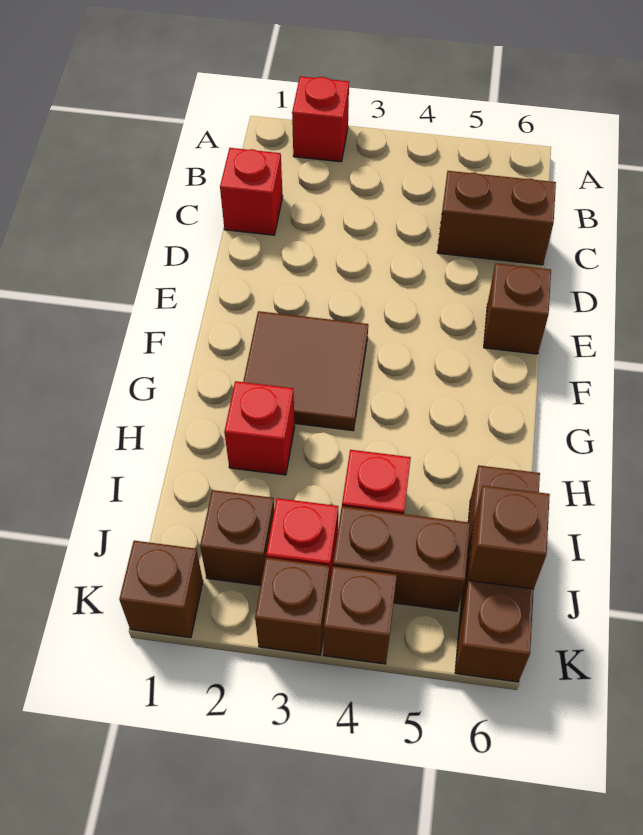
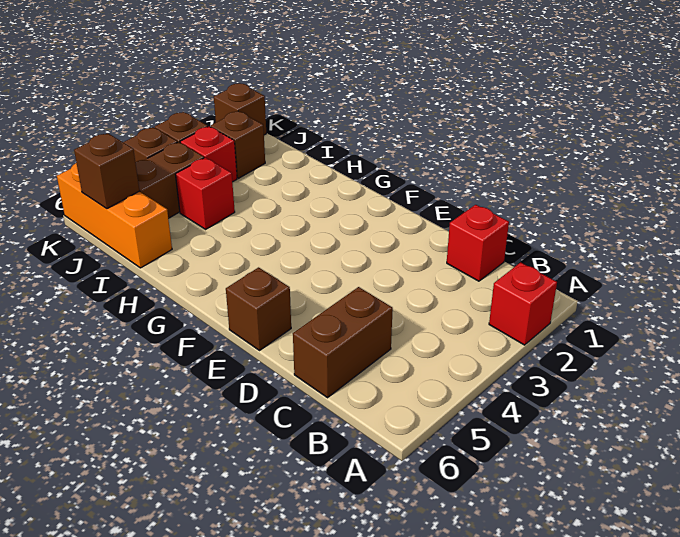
brown 2x2 tile [243,311,368,431] -> none
red 1x1 brick [224,381,295,475] -> none
brown 1x3 brick [455,465,540,682] -> orange 1x3 brick [57,163,172,268]

